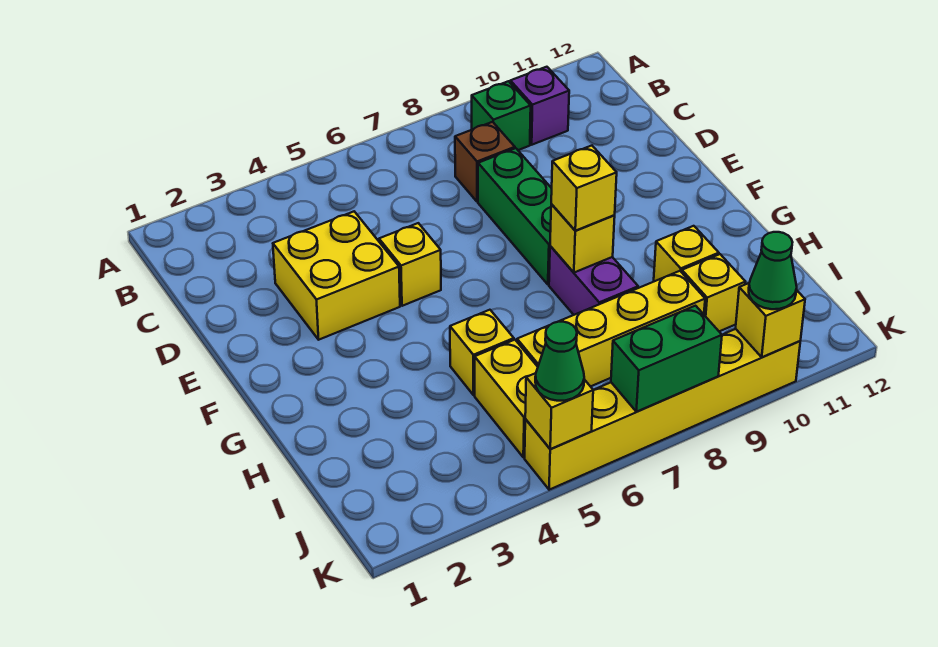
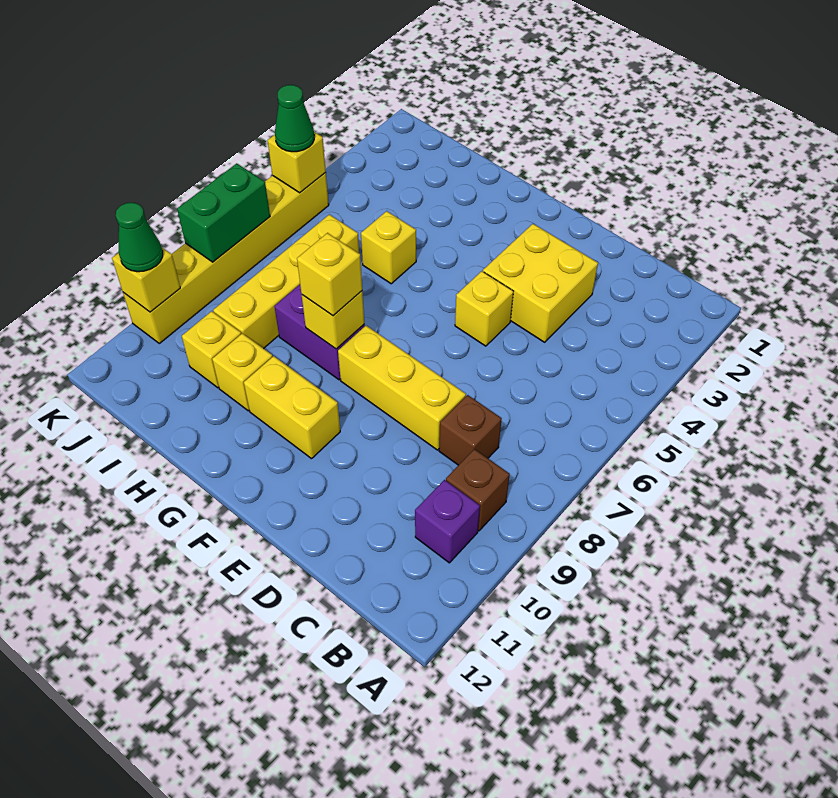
green 1x1 brick [472,81,531,150] -> brown 1x1 brick [446,449,510,531]
green 1x3 brick [478,148,552,285] -> yellow 1x3 brick [338,326,466,450]
yellow 1x2 brick [475,340,538,458] -> yellow 1x2 brick moved to [244,356,340,459]

